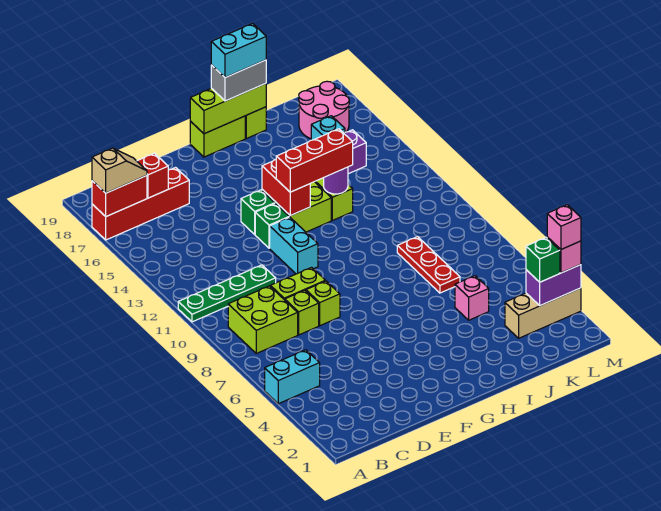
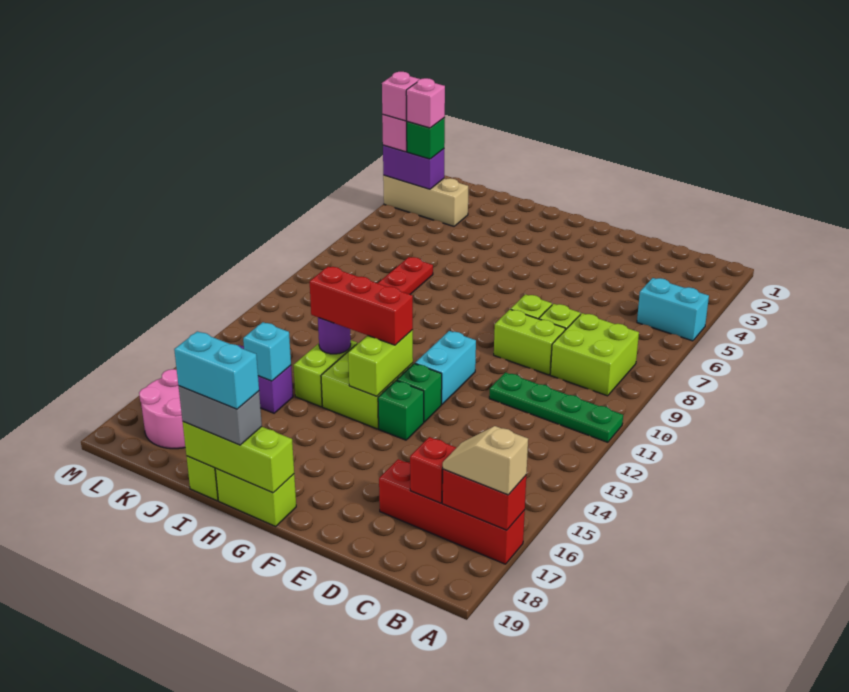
red 1x2 brick [262,160,310,216] -> lime 1x2 brick [348,330,413,396]
pink 1x1 brick [455,276,489,320] -> pink 1x1 brick moved to [406,78,445,128]

